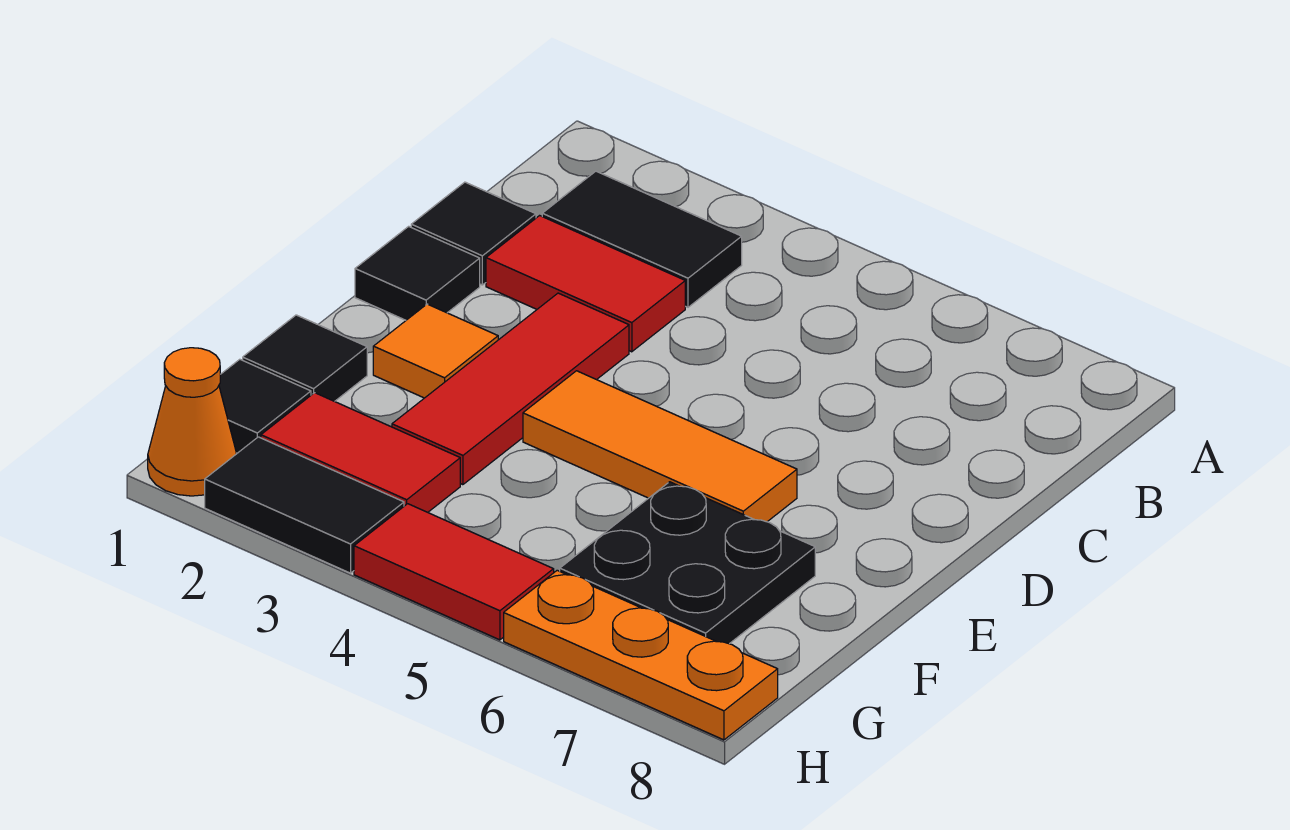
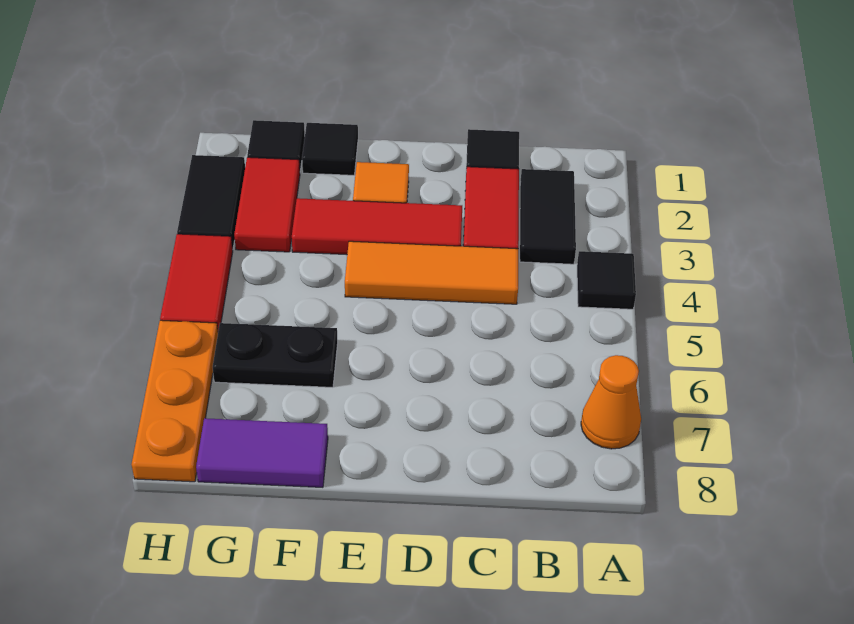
black 1x1 tile [355,226,480,320] -> black 1x1 tile moved to [577,251,636,309]
orange 1x3 tile [523,371,797,522] -> orange 1x3 tile turned to [345,241,518,304]
black 2x2 plate [560,482,815,644] -> black 1x2 plate [213,323,338,387]
none -> purple 1x2 tile [196,418,328,487]
orange 1x1 cone [148,348,237,496] -> orange 1x1 cone moved to [581,355,641,449]

